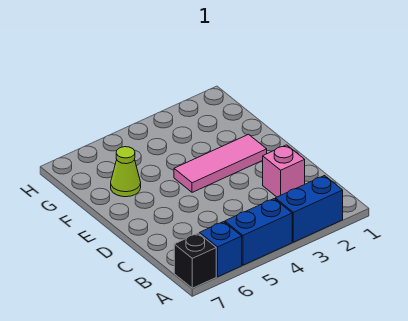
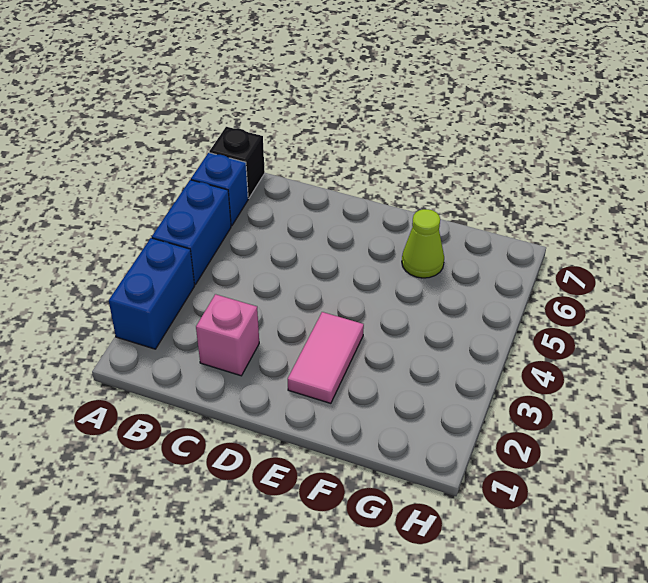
pink 1x3 tile [174,134,267,192] -> pink 1x2 tile [288,312,364,403]

